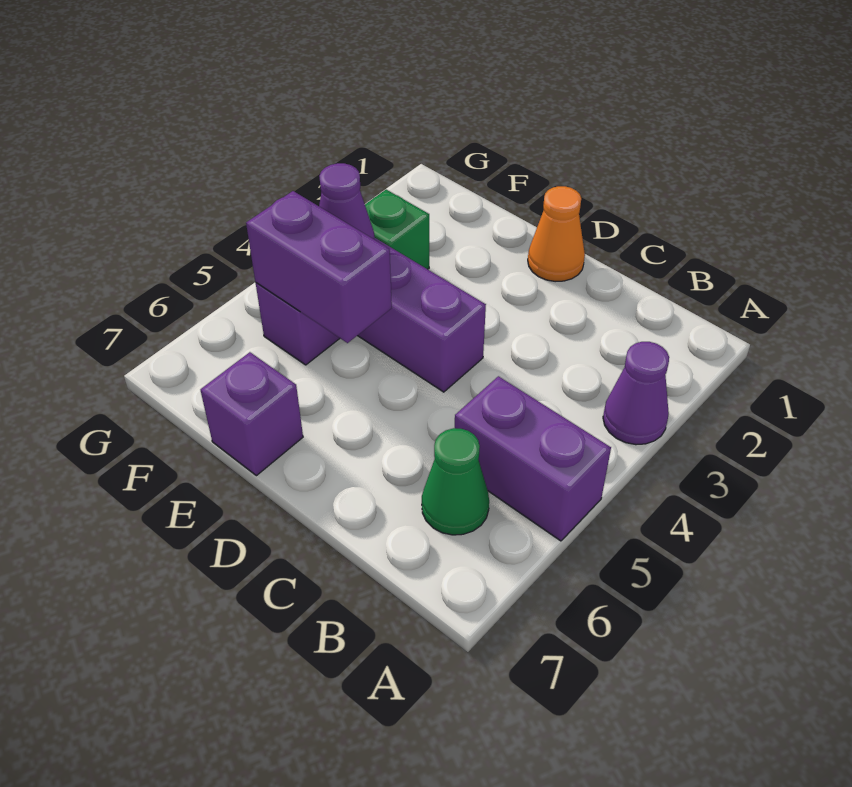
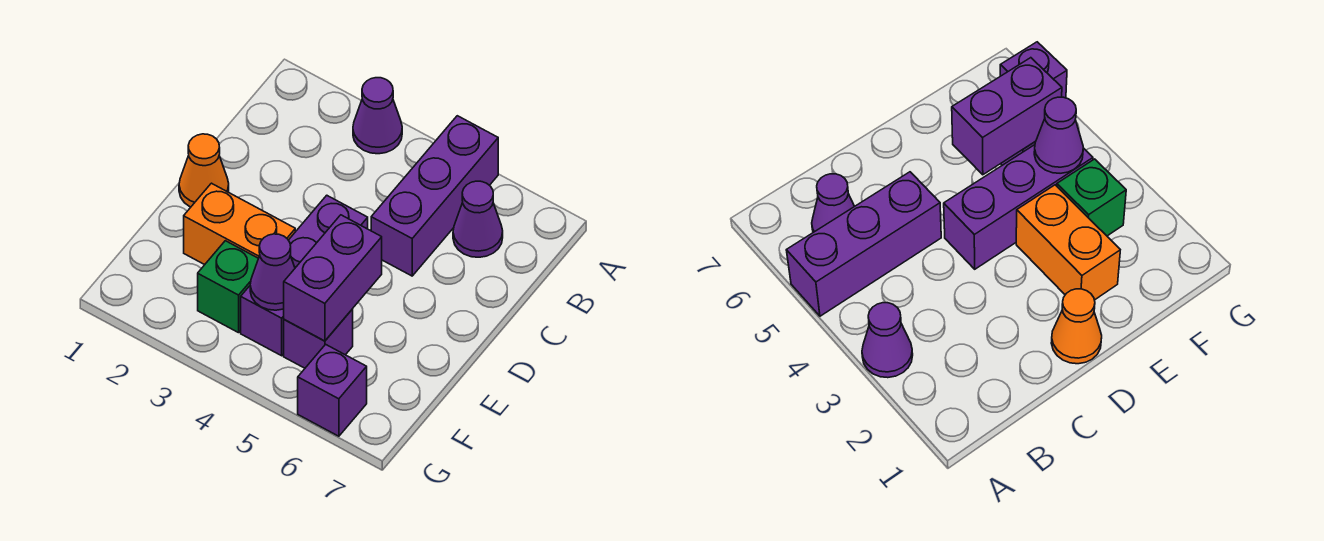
purple 1x2 brick [455,376,611,541] -> purple 1x3 brick [371,116,498,276]
green 1x1 cone [422,428,489,535] -> purple 1x1 cone [453,181,503,257]
none -> orange 1x2 brick [184,183,295,265]
purple 1x1 brick [200,352,303,476] -> purple 1x1 brick moved to [298,344,367,436]

